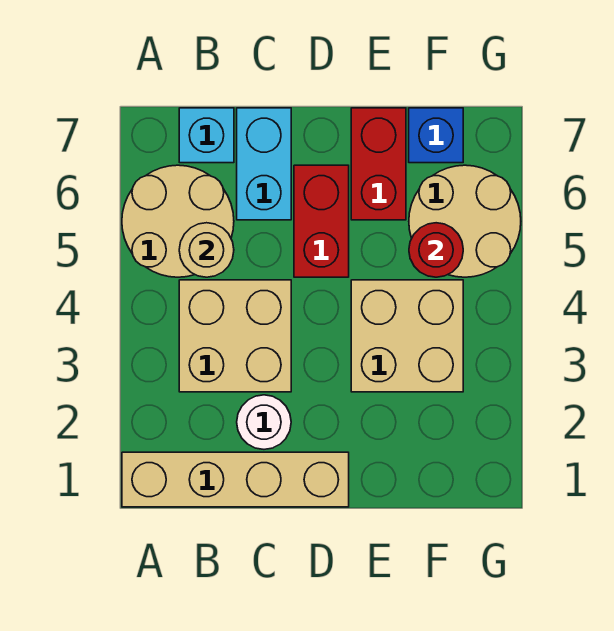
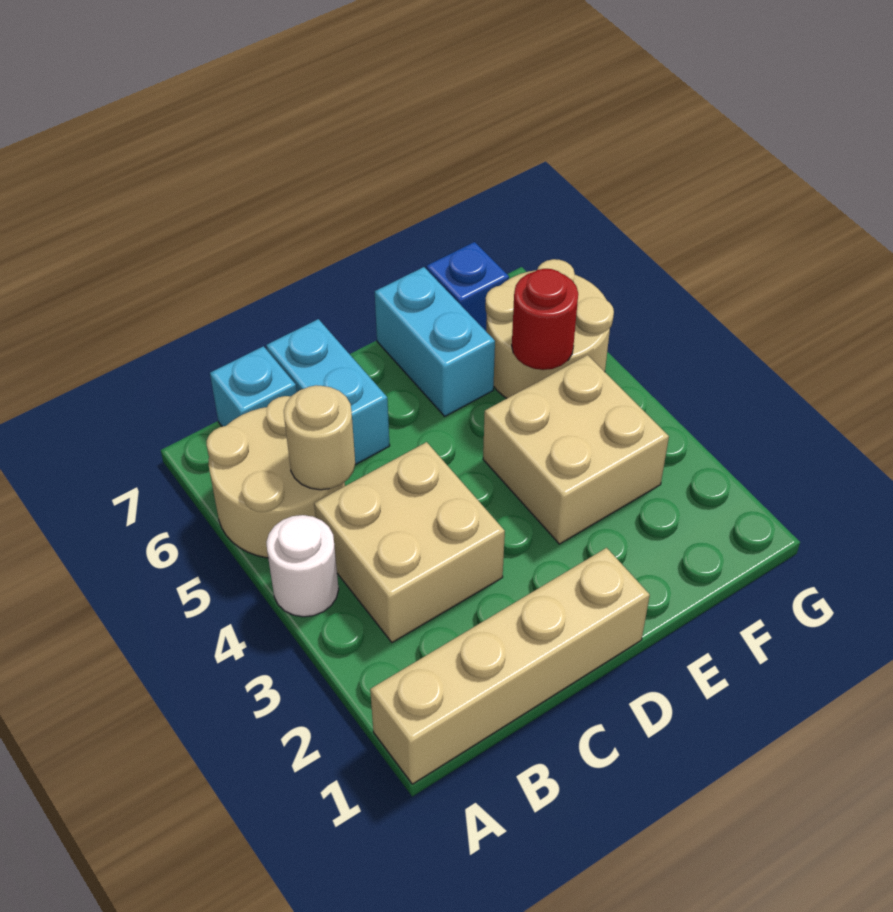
white 1x1 round brick [237,395,291,449] -> white 1x1 round brick moved to [266,515,339,617]
red 1x2 brick [294,165,349,277] -> none
red 1x2 brick [351,108,406,220] -> cyan 1x2 brick [375,267,495,416]

